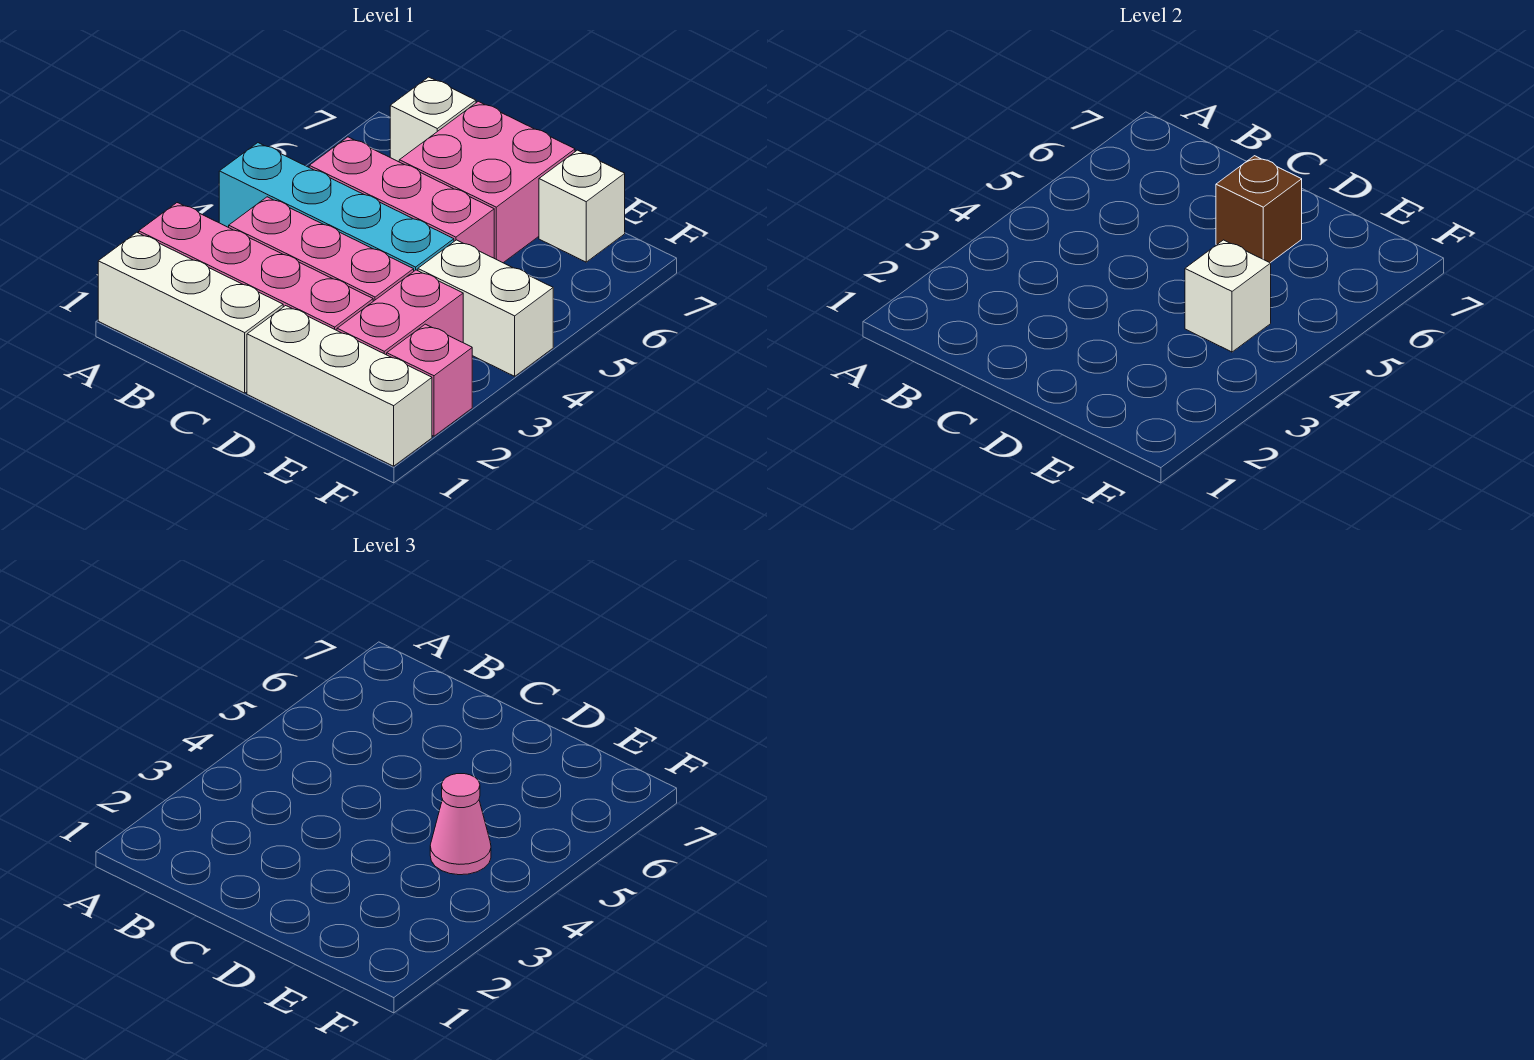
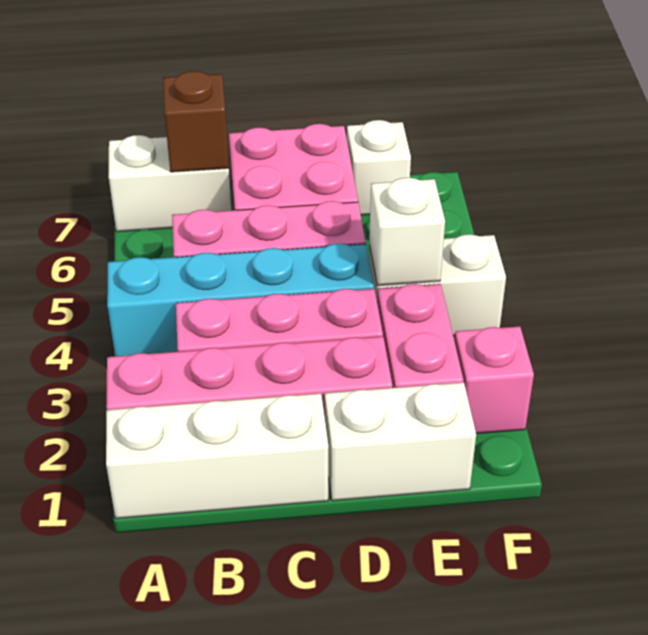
white 1x1 brick [390,77,476,162] -> white 1x2 brick [109,135,231,232]
white 1x3 brick [247,306,432,466] -> white 1x2 brick [325,382,476,501]
brown 1x1 brick [1216,156,1302,263] -> brown 1x1 brick moved to [163,71,229,172]
pink 1x1 cone [430,774,491,875] -> none

